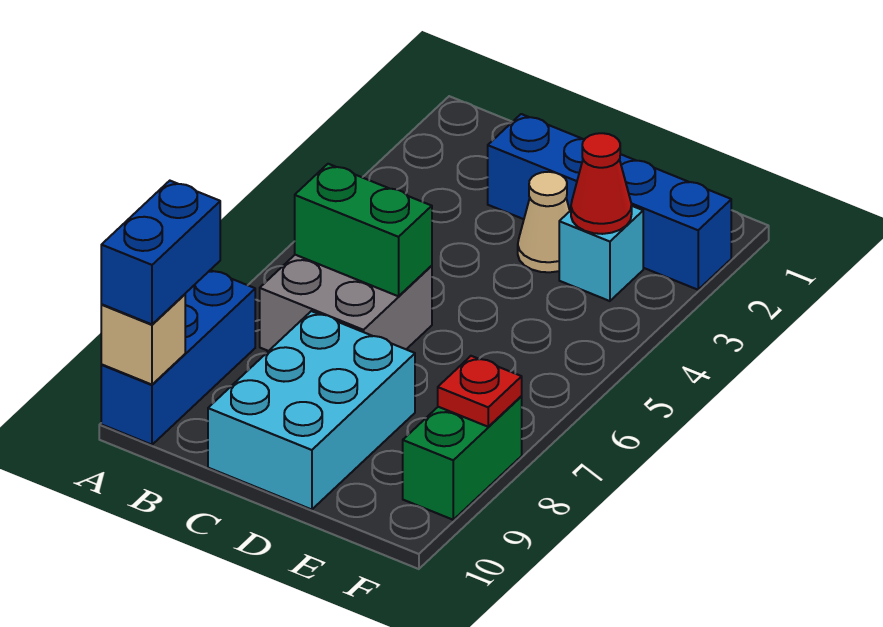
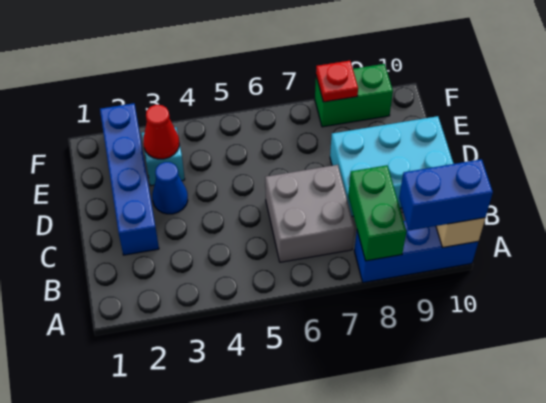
green 1x2 brick [295,164,432,296] -> green 1x2 brick moved to [348,165,406,261]
tan 1x1 cone [518,172,570,272] -> blue 1x1 cone [152,162,188,214]

